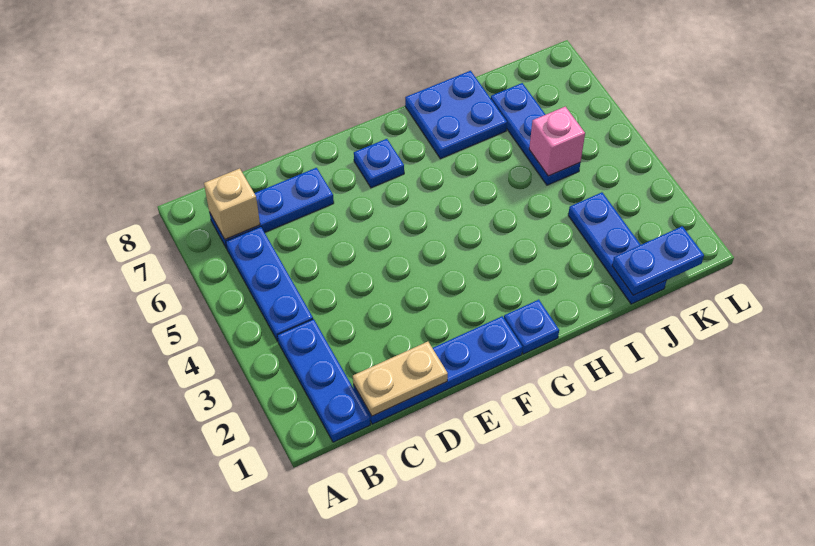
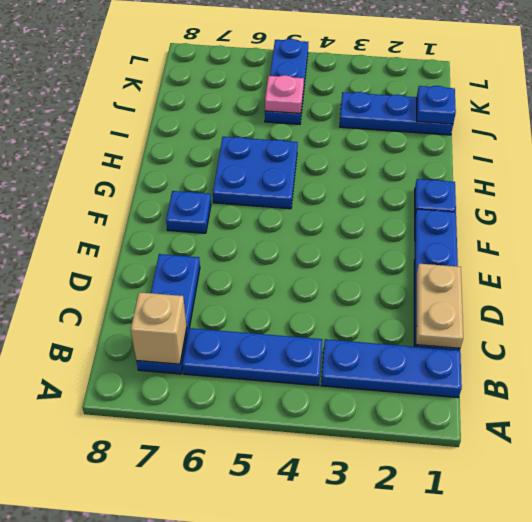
blue 2x2 plate [405,71,507,159] -> blue 2x2 plate moved to [213,137,298,209]
blue 1x2 plate [612,226,704,295] -> blue 1x1 plate [417,86,456,124]
blue 1x3 plate [491,83,581,185] -> blue 1x3 plate turned to [265,39,308,124]
pink 1x1 brick [529,107,585,176] -> pink 1x1 plate [265,75,304,113]

